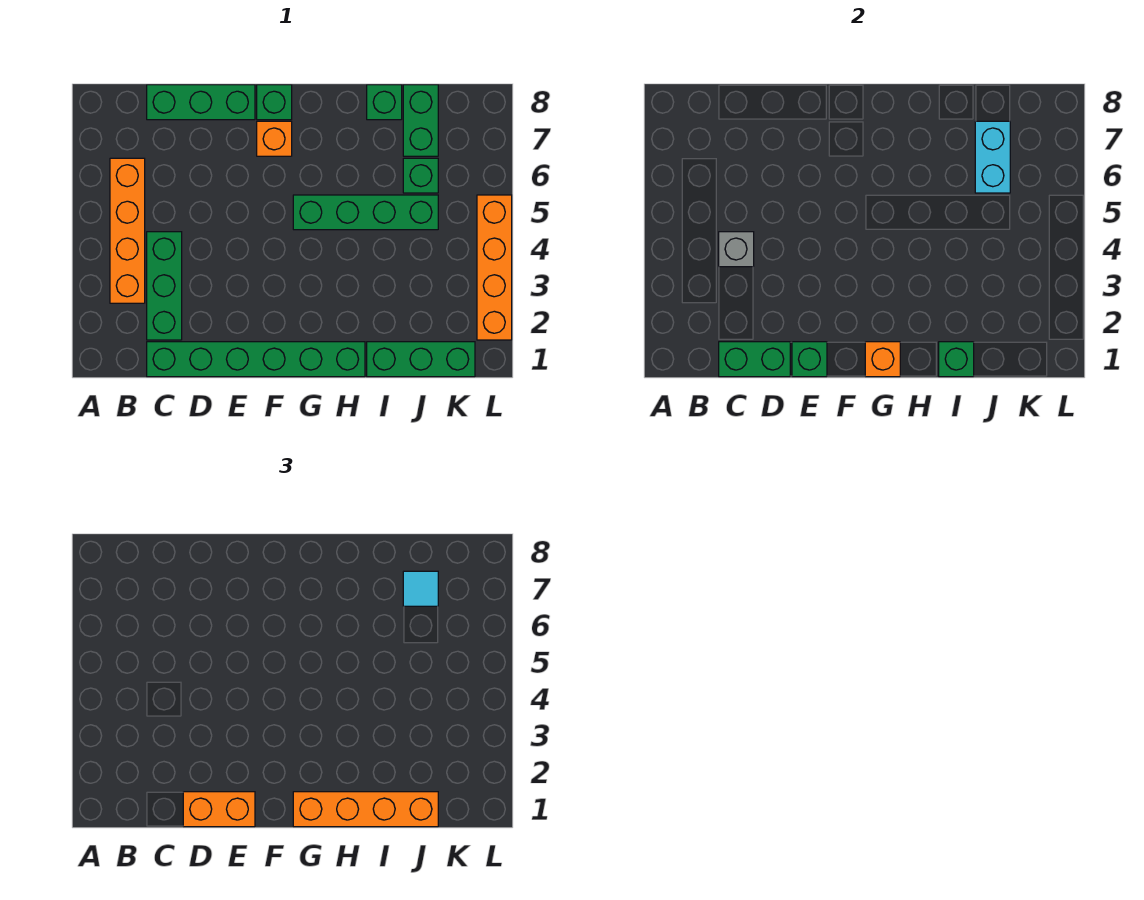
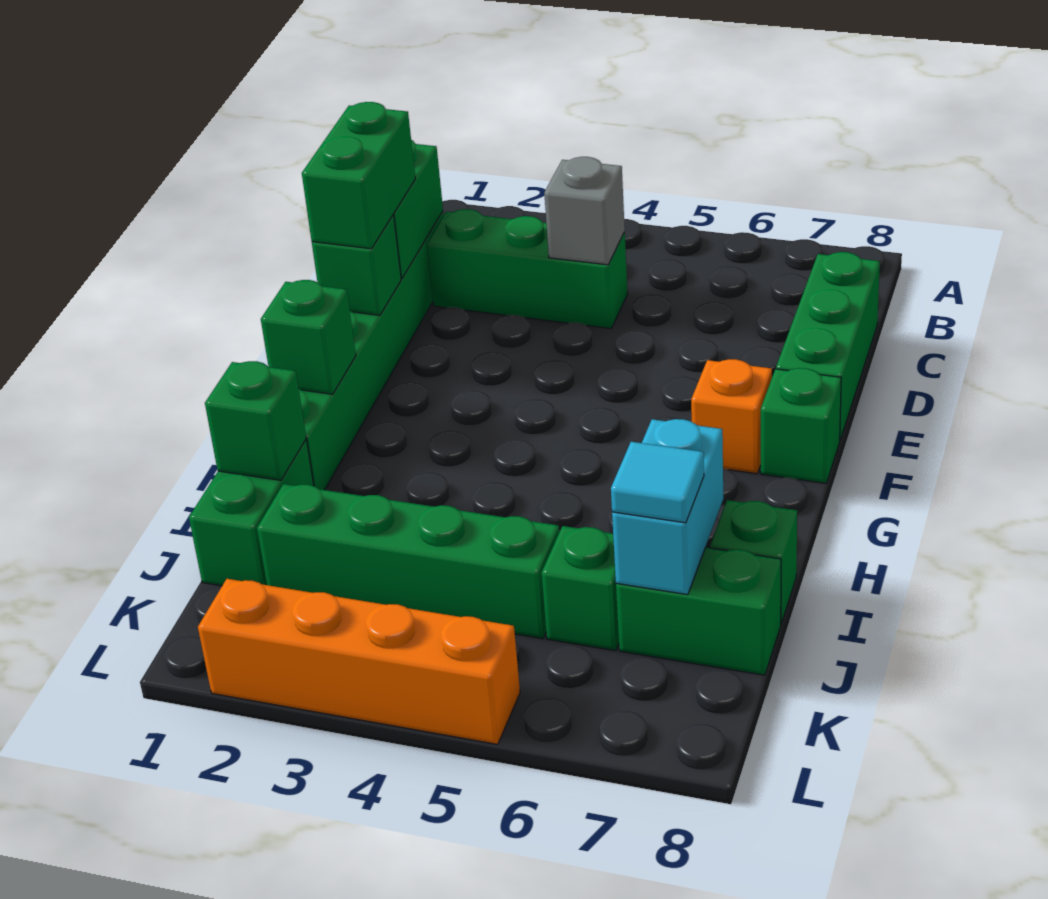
orange 1x4 brick [110,158,145,303] -> none
orange 1x2 brick [183,792,255,827] -> green 1x2 brick [302,102,415,249]
orange 1x1 brick [865,342,900,377] -> green 1x1 brick [261,280,356,394]
orange 1x4 brick [293,792,438,827] -> none
green 1x4 brick [293,195,438,230] -> green 1x4 brick turned to [257,484,559,639]
green 1x3 brick [367,342,475,377] -> green 1x2 brick [189,440,314,586]
cyan 1x2 brick [975,121,1010,193] -> cyan 1x2 brick turned to [612,419,723,595]

